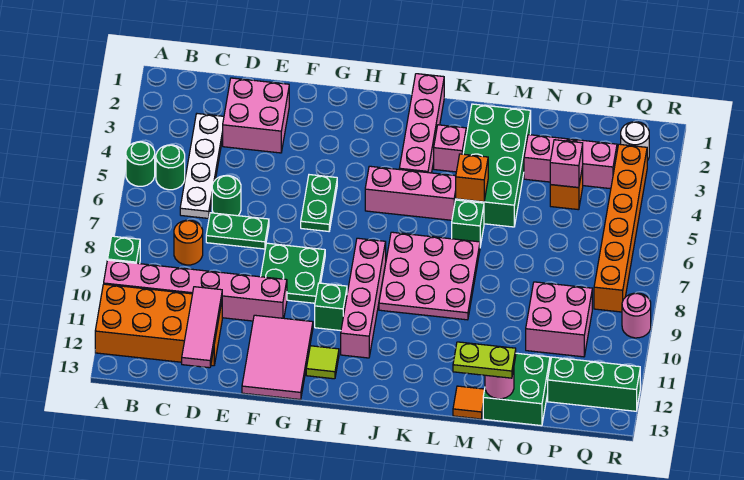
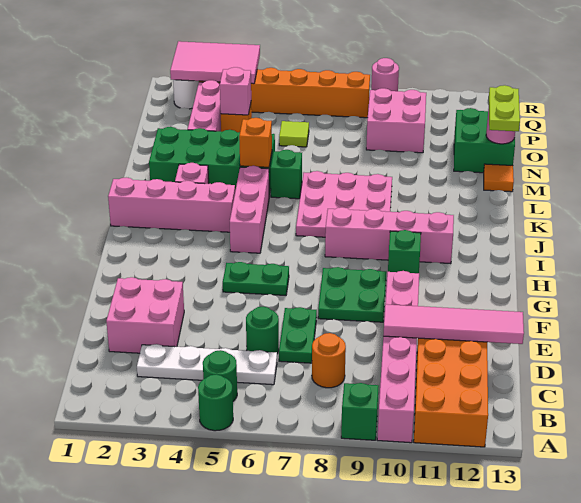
pink 1x3 tile [182,287,222,368] -> pink 1x4 tile [383,304,524,344]
pink 2x3 tile [242,315,313,400] -> pink 2x3 tile moved to [170,41,260,84]
lime 1x1 tile [306,346,339,379] -> lime 1x1 tile moved to [279,121,309,147]
green 1x3 brick [548,357,640,411] -> none

